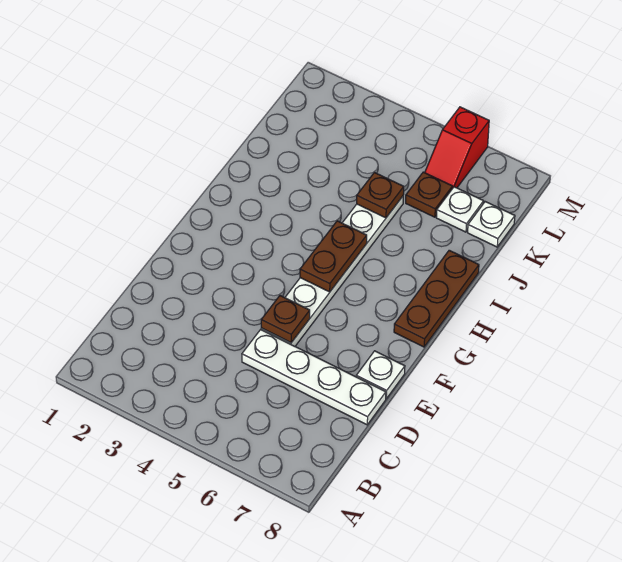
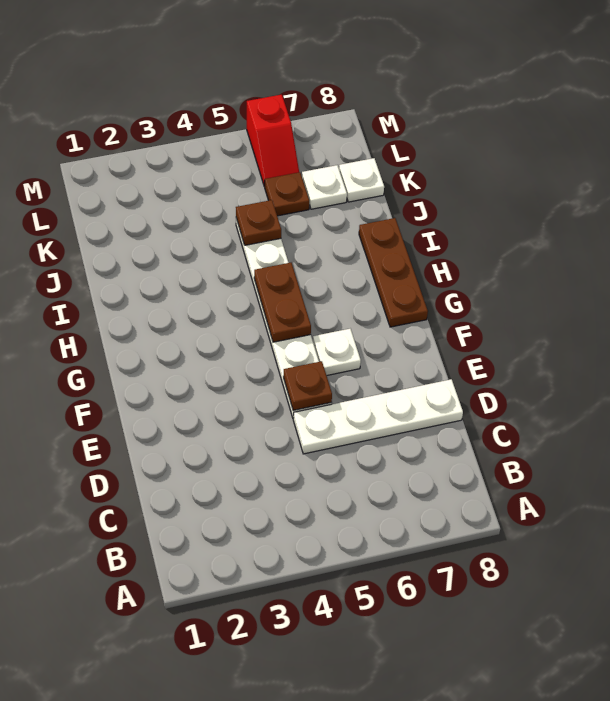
white 1x1 plate [356,351,405,399] -> white 1x1 plate moved to [313,329,361,376]

